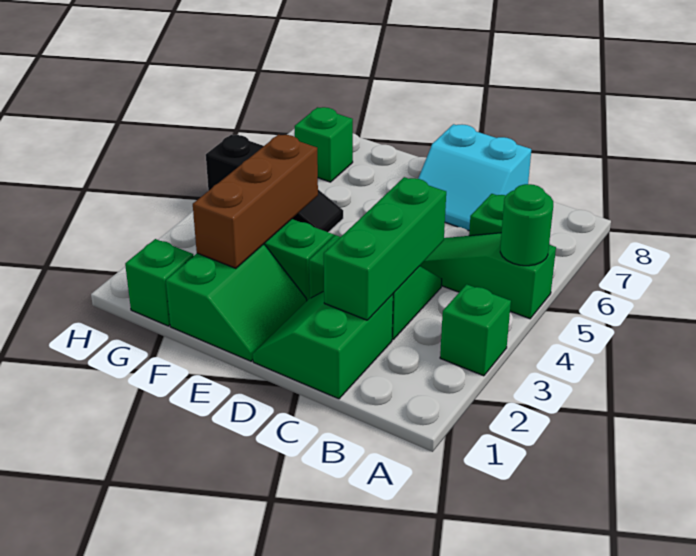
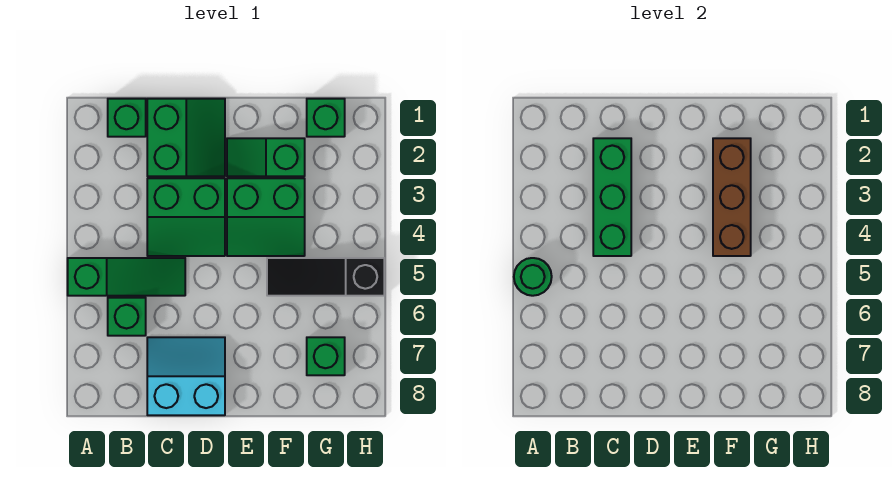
green 1x1 brick [440,284,511,376] -> green 1x1 brick moved to [108,99,146,137]
green 2x2 slope [166,244,307,361] -> green 1x2 slope [227,138,305,176]

